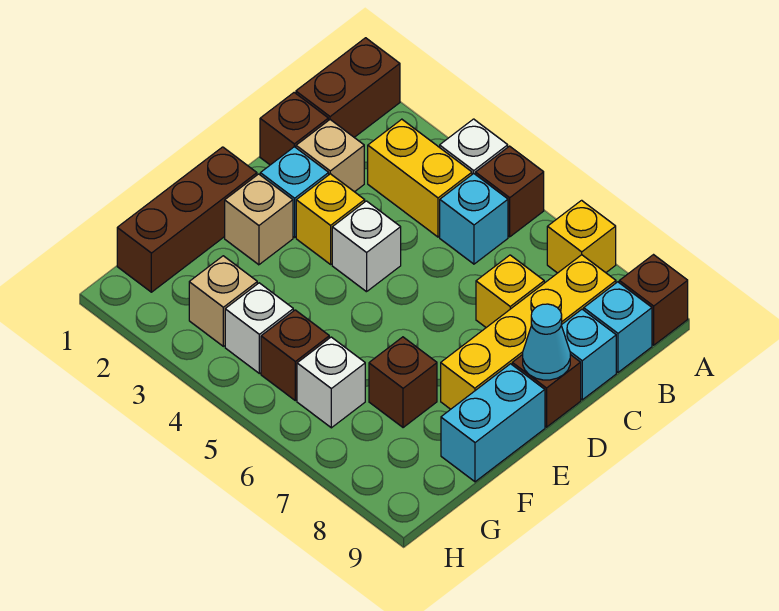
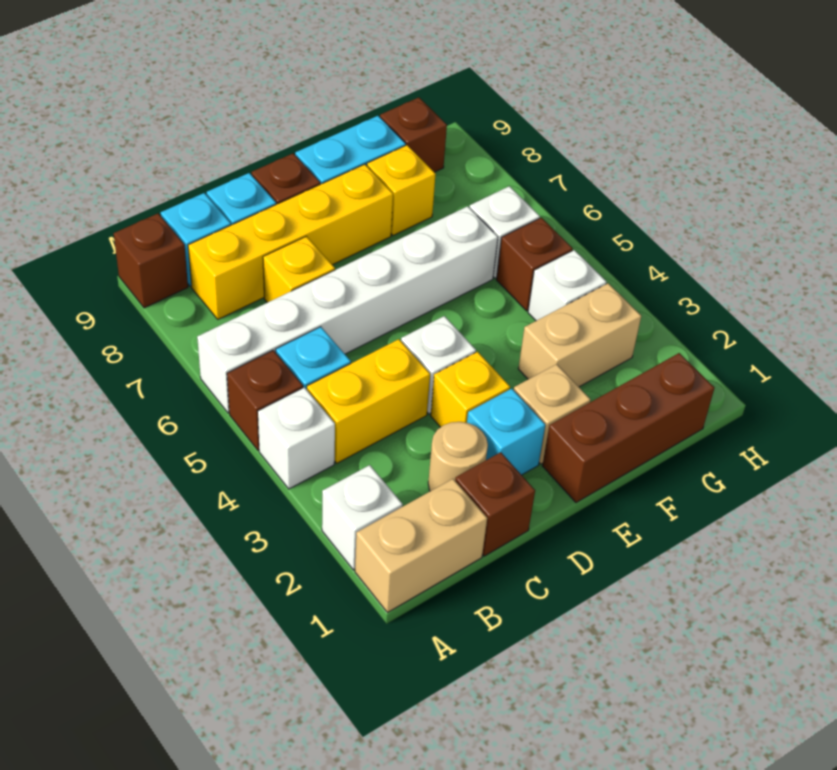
brown 1x2 brick [296,38,400,137] -> tan 1x2 brick [355,479,487,613]
none -> white 1x1 brick [322,465,403,570]
none -> white 1x6 brick [197,206,498,413]
yellow 1x1 brick [547,200,616,273] -> yellow 1x1 brick moved to [367,145,436,235]
yellow 1x2 brick [368,119,472,237] -> yellow 1x2 brick turned to [307,339,430,463]
tan 1x1 brick [296,120,364,192] -> tan 1x1 round brick [428,422,488,491]
cyan 1x1 cone [523,304,570,380] -> none
brown 1x1 brick [369,337,437,428] -> brown 1x1 brick moved to [380,98,447,172]
tan 1x1 brick [189,256,257,346] -> tan 1x2 brick [518,283,641,387]

